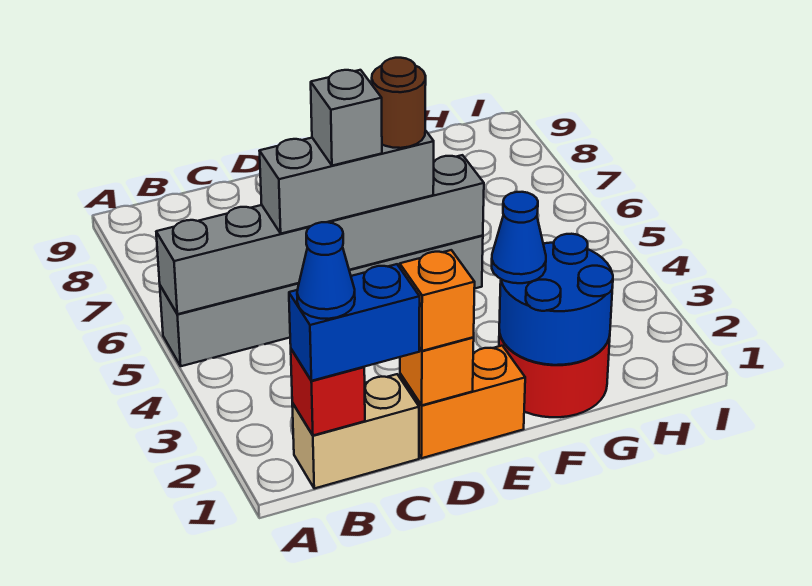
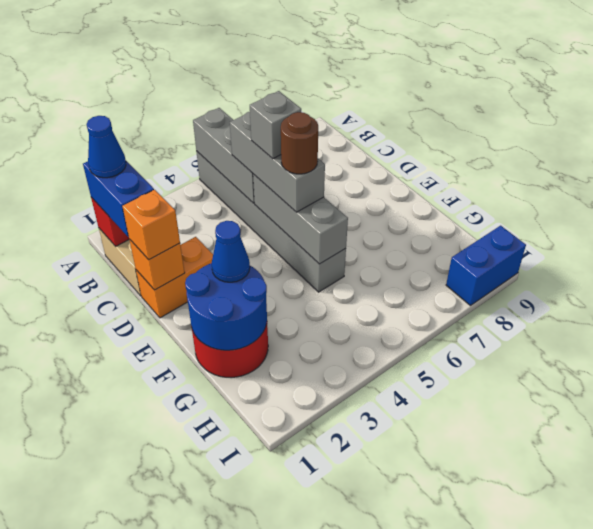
orange 1x2 brick [400,346,525,458] -> orange 1x2 brick turned to [136,237,213,318]
none -> blue 1x2 brick [446,226,526,306]

